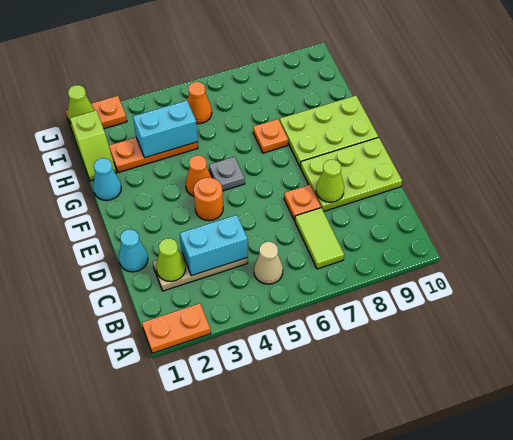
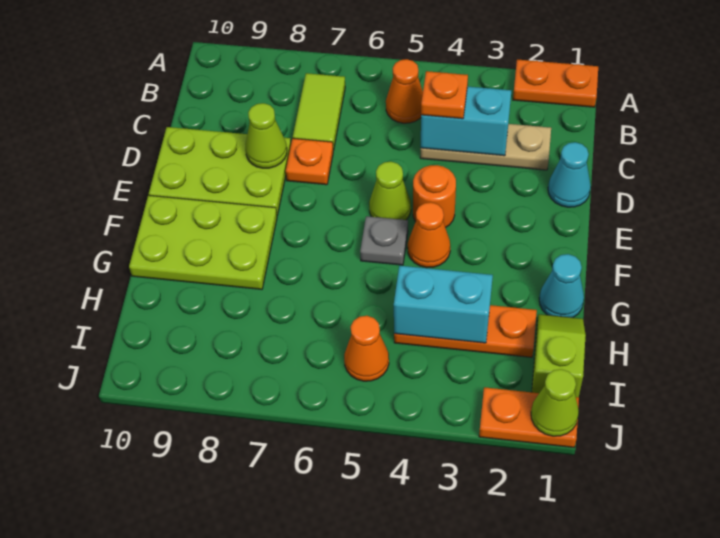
tan 1x1 cone [254,242,283,284] -> orange 1x1 cone [386,59,423,123]
lime 1x1 cone [156,238,186,281] -> lime 1x1 cone moved to [369,162,411,220]
orange 1x1 plate [253,119,288,153] -> orange 1x1 plate moved to [421,71,468,119]

